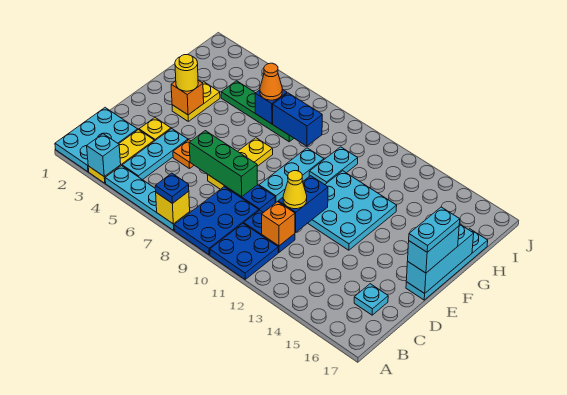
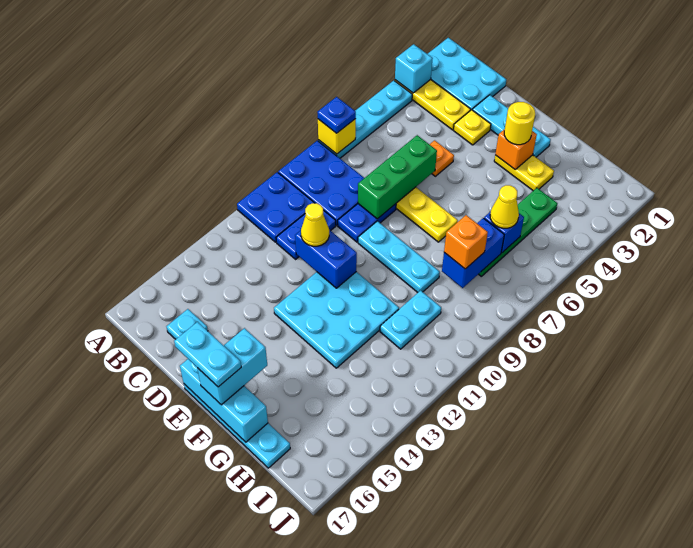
cyan 1x3 plate [122,129,188,180] -> cyan 1x3 plate moved to [472,95,551,157]
orange 1x1 brick [262,202,295,246] -> orange 1x1 brick moved to [444,215,488,269]
cyan 1x2 brick [408,226,459,273] -> cyan 1x2 brick turned to [197,328,267,405]
cyan 1x2 plate [309,147,358,185] -> cyan 1x2 plate turned to [380,290,441,349]
orange 1x1 cone [260,63,282,100] -> yellow 1x1 cone [490,185,519,228]

